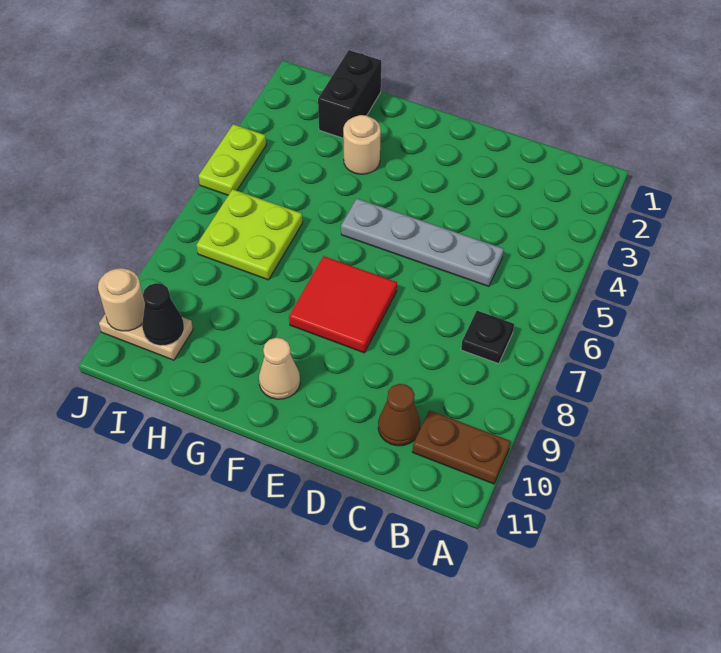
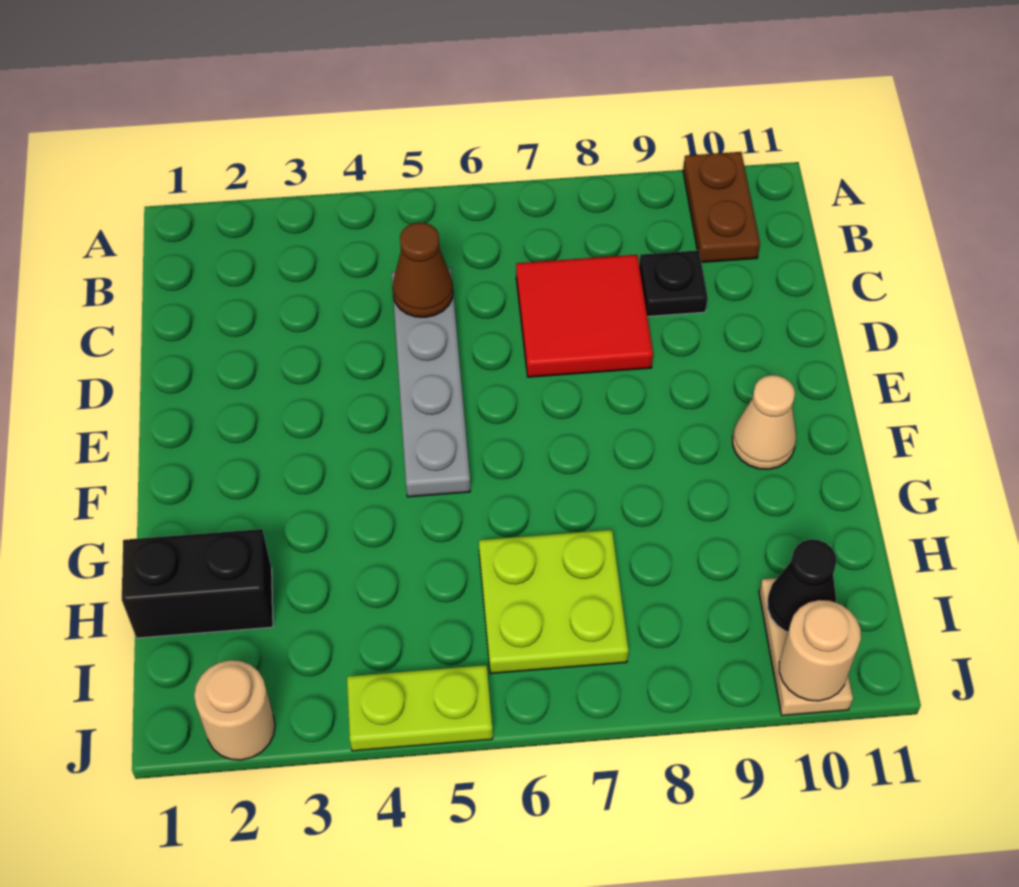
black 1x1 plate [461,311,514,364] -> black 1x1 plate moved to [639,250,708,316]
brown 1x1 cone [378,384,420,446] -> brown 1x1 cone moved to [392,222,453,317]
red 2x2 tile [289,256,397,353] -> red 2x2 tile moved to [516,255,653,377]
tan 1x1 round brick [343,115,381,174] -> tan 1x1 round brick moved to [194,660,275,760]

